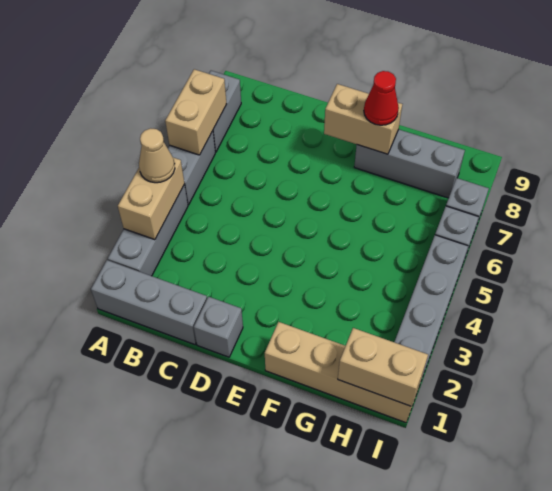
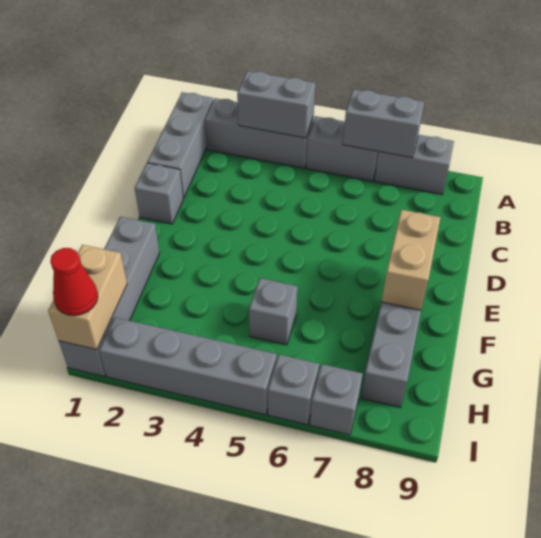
tan 1x2 brick [118,158,184,240] -> grey 1x2 brick [237,71,315,138]
tan 1x1 cone [139,128,175,183] -> none
tan 1x2 brick [165,69,226,155] -> grey 1x2 brick [343,89,424,158]
tan 1x4 brick [265,322,421,423] -> grey 1x4 brick [59,217,160,377]
red 1x1 cone [364,71,399,125] -> red 1x1 cone moved to [50,248,98,316]
none -> grey 1x1 brick [249,278,297,345]

